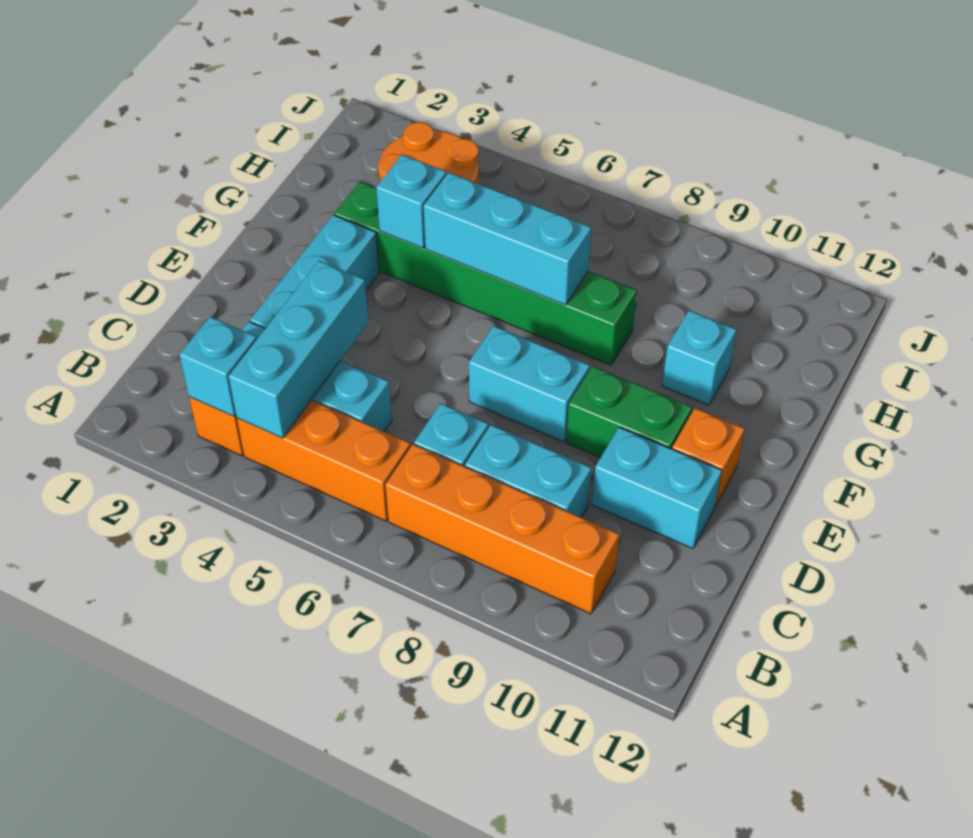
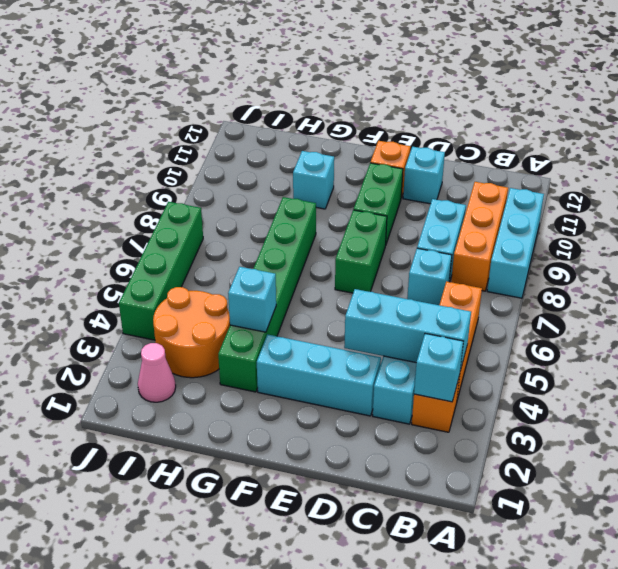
orange 1x4 brick [385,444,619,614] -> orange 1x3 brick [451,182,508,291]
cyan 1x2 brick [592,427,722,549] -> cyan 1x1 brick [403,147,445,204]
cyan 1x2 brick [469,326,590,442] -> green 1x2 brick [335,210,387,293]
cyan 1x3 brick [424,173,591,305] -> cyan 1x3 brick moved to [487,188,544,298]
none -> pink 1x1 cone [138,343,176,402]
none -> green 1x4 brick [119,202,203,340]

